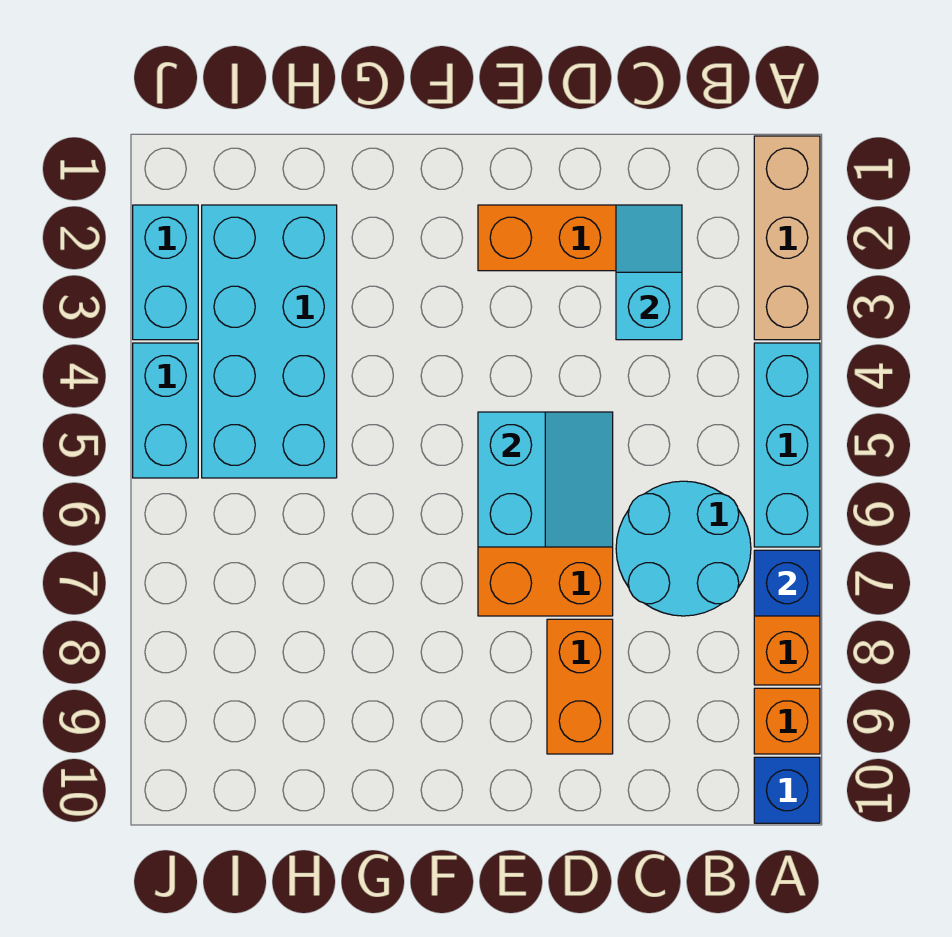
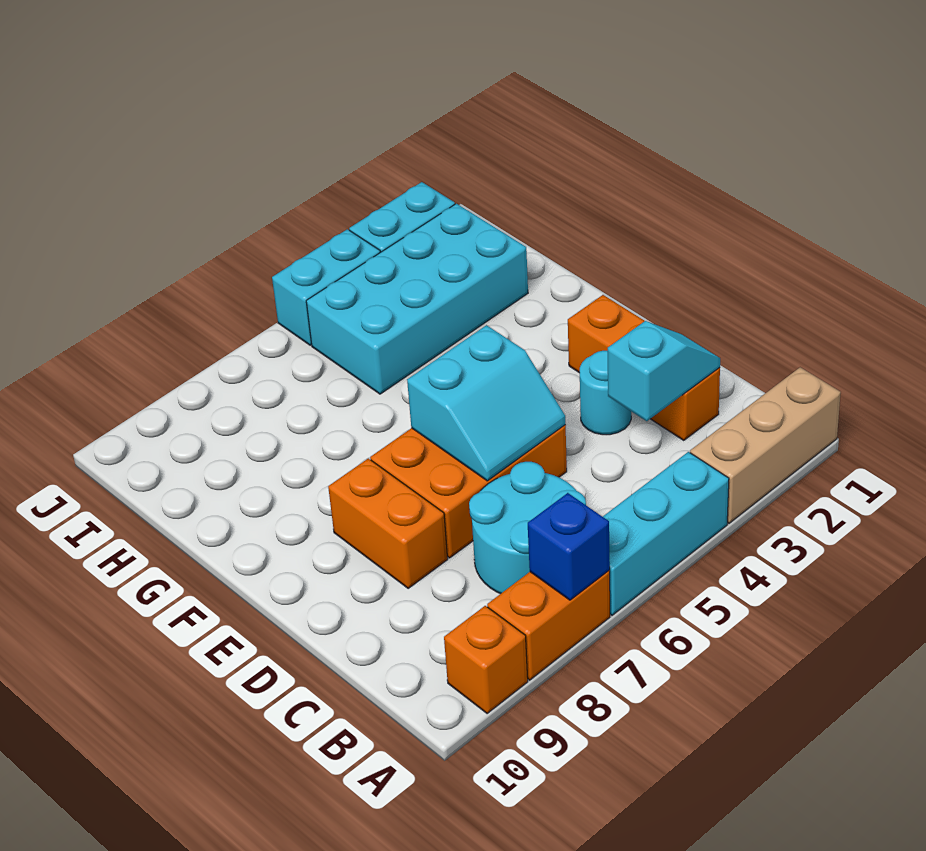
blue 1x1 brick [754,757,820,823] -> none
none -> cyan 1x1 round brick [580,351,631,435]
orange 1x2 brick [547,619,613,754] -> orange 1x2 brick turned to [328,458,448,588]

